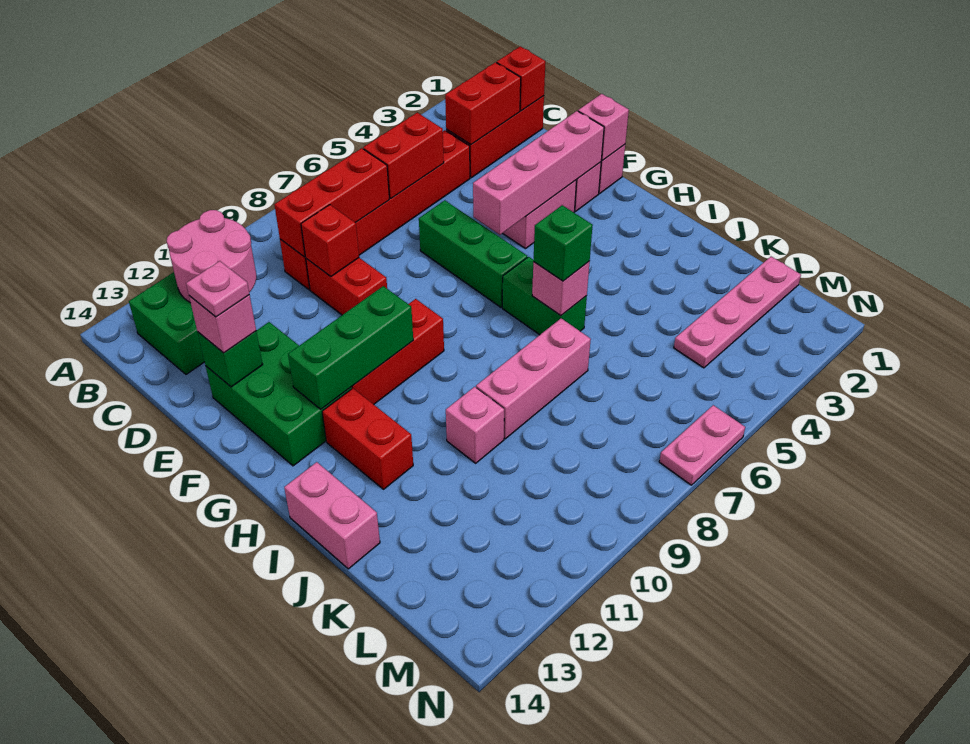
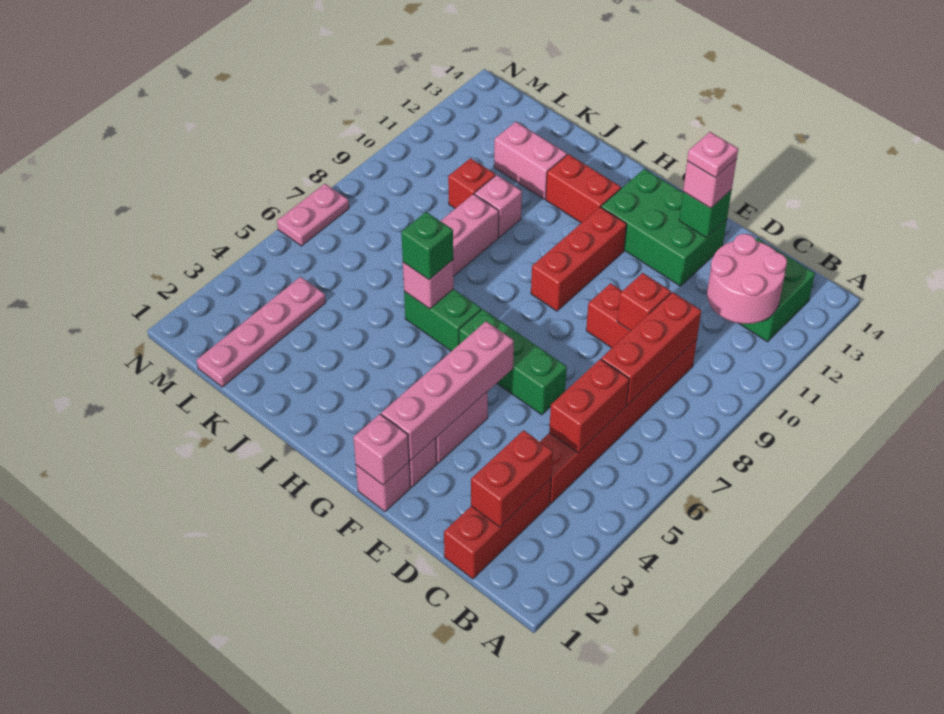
red 1x1 brick [497,46,545,111] -> red 1x1 brick moved to [448,158,495,209]
green 1x3 brick [288,286,413,409] -> none
pink 1x2 brick [284,462,380,569] -> pink 1x2 brick moved to [494,122,567,199]

